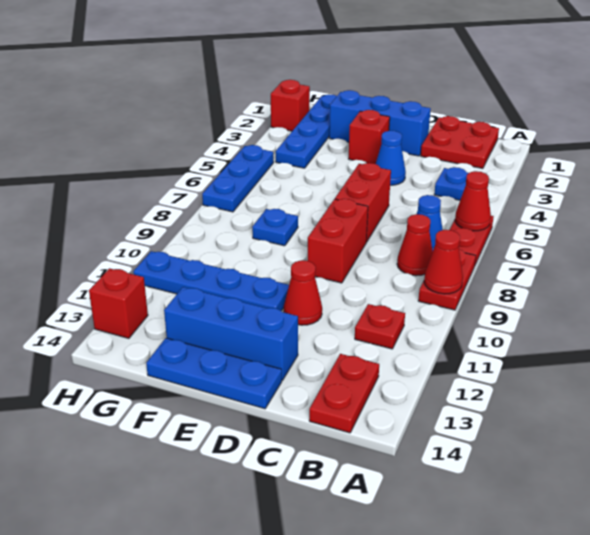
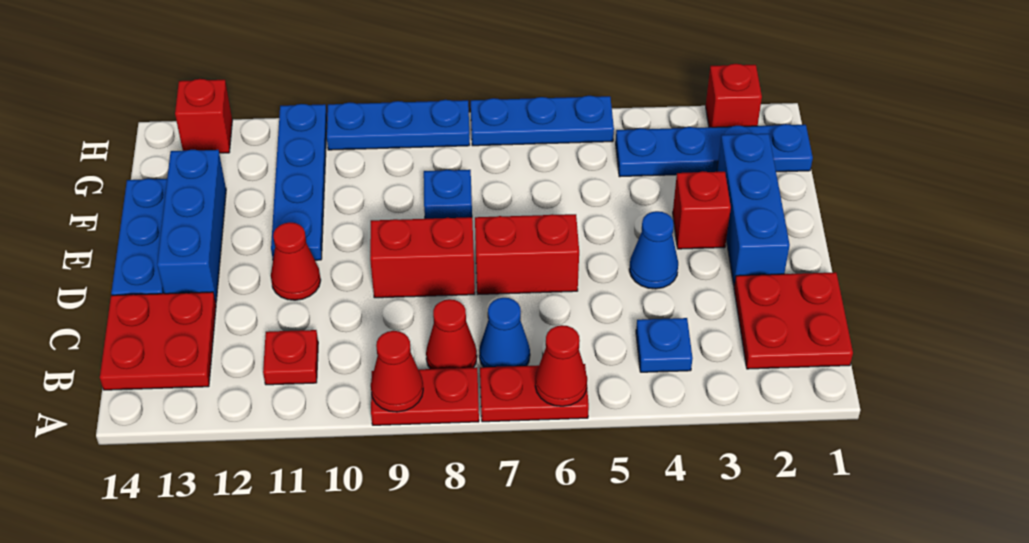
red 1x2 plate [309,354,379,433] -> red 2x2 plate [100,292,216,390]
none -> blue 1x3 plate [327,100,470,150]

